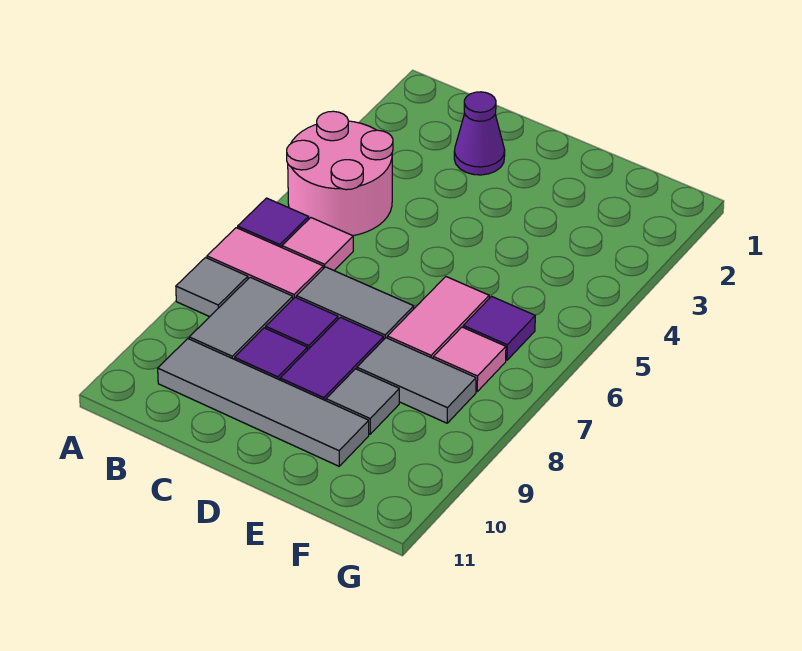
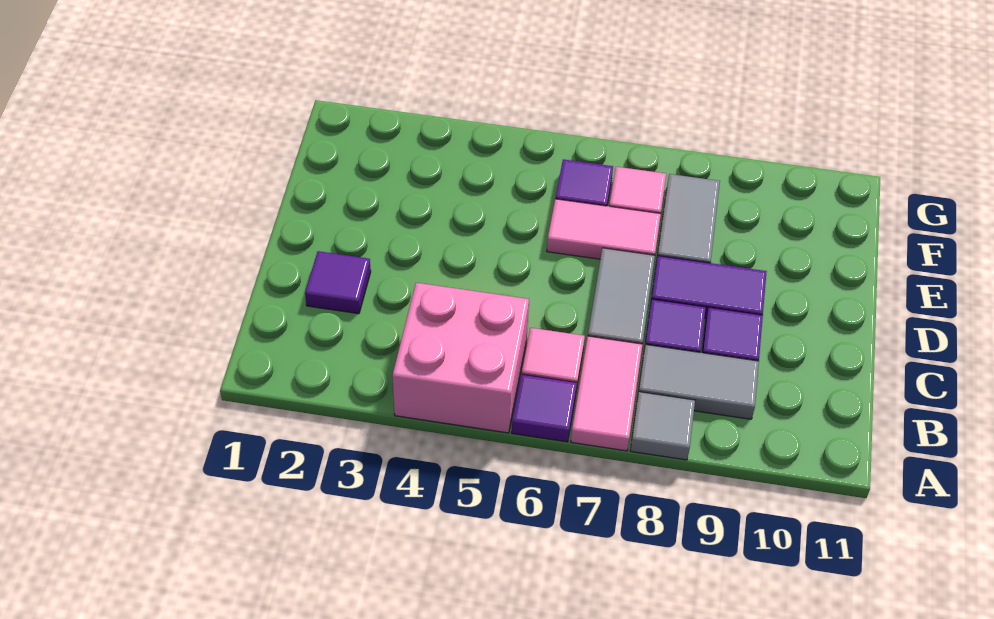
pink 2x2 round brick [287,111,393,236] -> pink 2x2 brick [392,283,529,433]
grey 1x4 tile [158,339,369,466] -> none
purple 1x1 cone [454,92,505,175] -> purple 1x1 tile [305,251,371,314]
grey 1x1 tile [326,369,399,434] -> none

